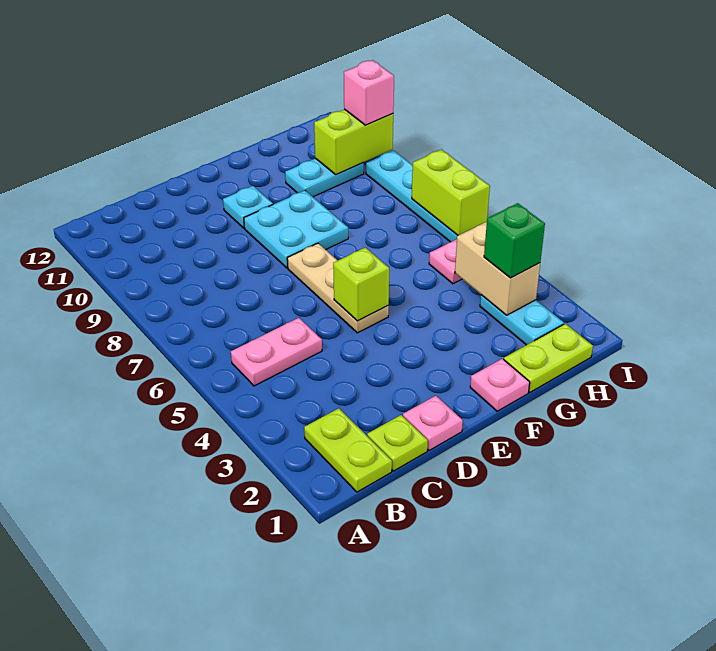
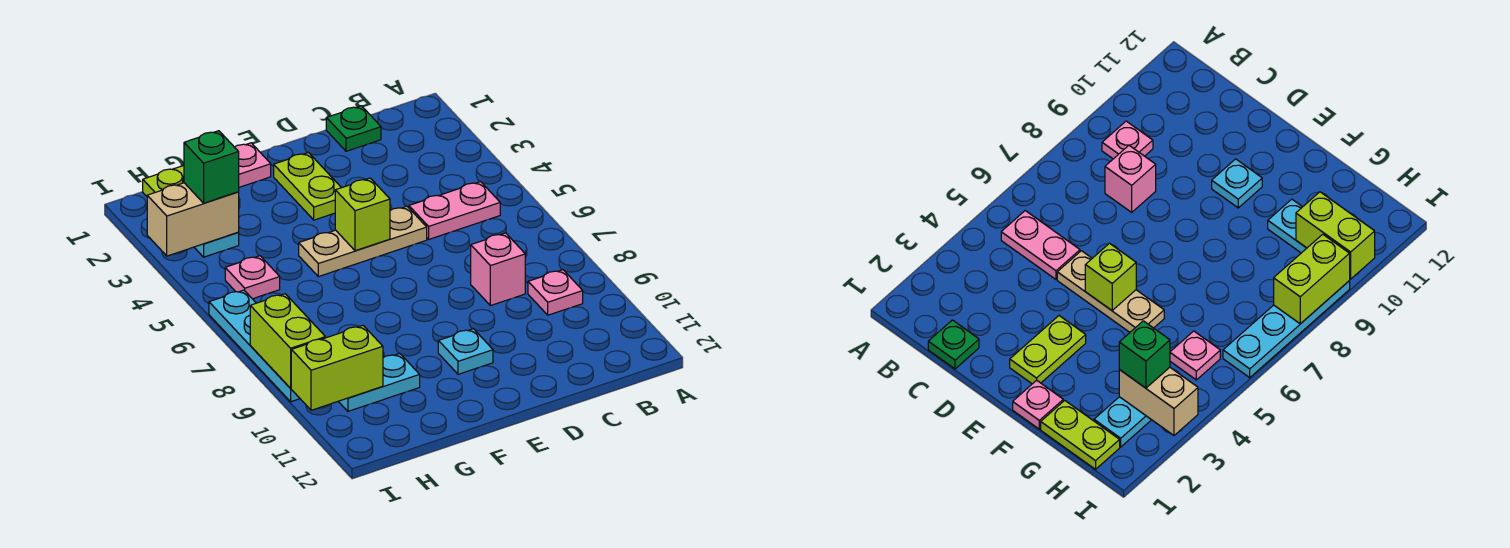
lime 1x2 plate [304,408,392,492] -> lime 1x2 plate moved to [274,153,341,220]
lime 1x1 plate [367,415,428,471] -> green 1x1 plate [326,106,381,151]
pink 1x1 plate [403,396,463,450] -> pink 1x1 plate moved to [528,270,583,315]
tan 1x3 plate [287,243,389,333] -> tan 1x3 plate turned to [299,206,427,277]
cyan 2x2 plate [244,190,348,268] -> none
tan 1x2 brick [455,222,540,315] -> tan 1x2 brick turned to [147,183,239,256]
lime 1x2 brick [412,149,490,235] -> lime 1x2 brick moved to [250,294,325,388]
pink 1x1 brick [344,60,394,125] -> pink 1x1 brick moved to [471,233,525,306]

